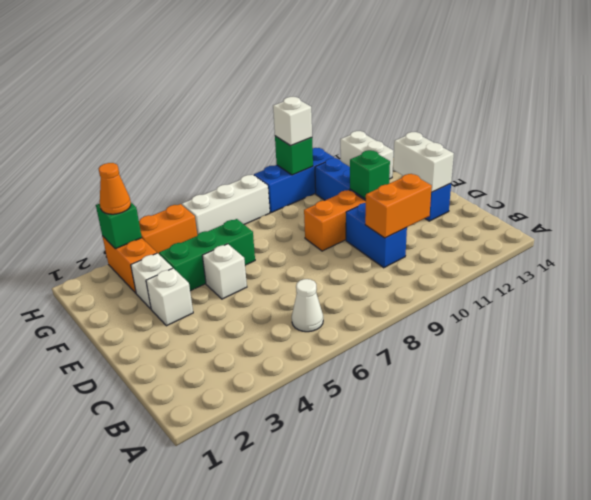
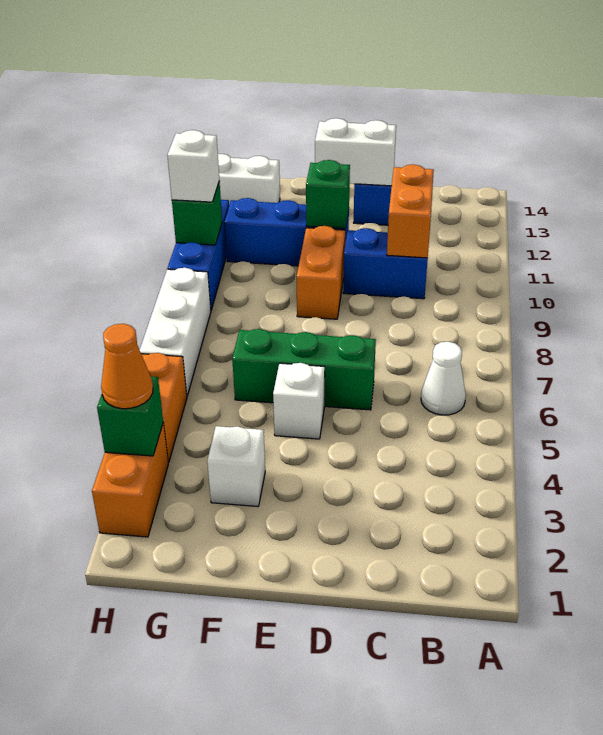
white 1x1 brick [146,268,193,326] -> none
green 1x3 brick [159,219,255,291] -> green 1x3 brick turned to [232,329,376,410]
orange 1x2 brick [102,236,157,293] -> orange 1x2 brick turned to [92,423,168,537]

